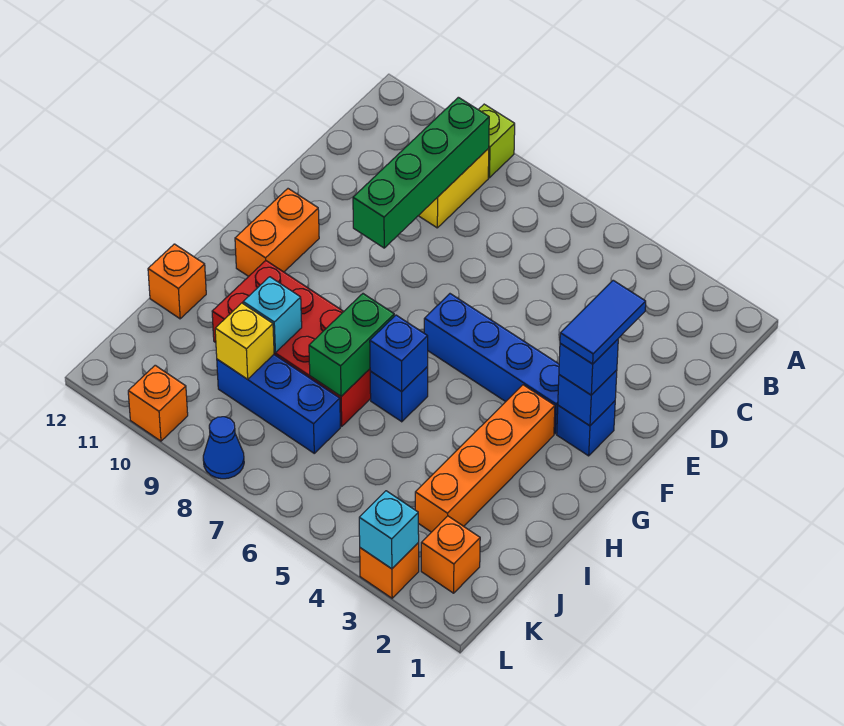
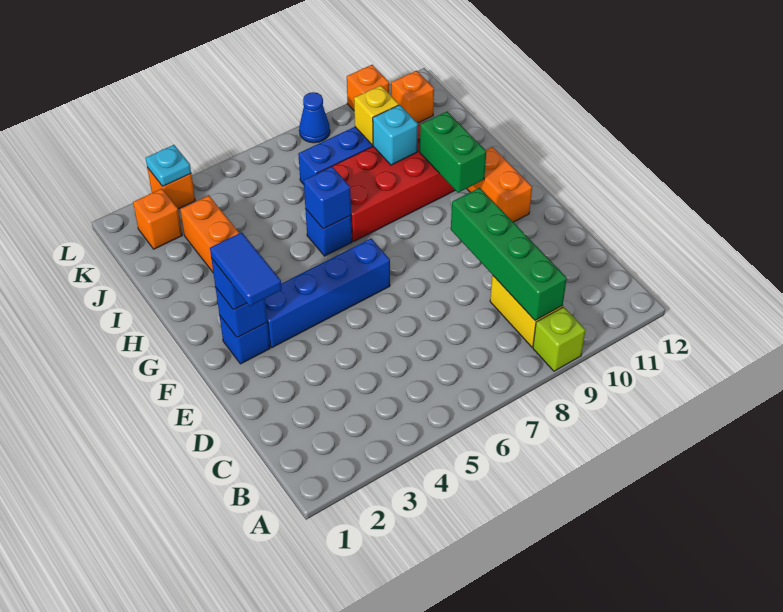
green 1x2 brick [309,294,394,396] -> green 1x2 brick moved to [420,112,486,193]
orange 1x1 brick [148,244,206,319] -> orange 1x1 brick moved to [391,71,434,123]
cyan 1x1 brick [359,491,419,569] -> cyan 1x1 plate [146,145,191,186]

